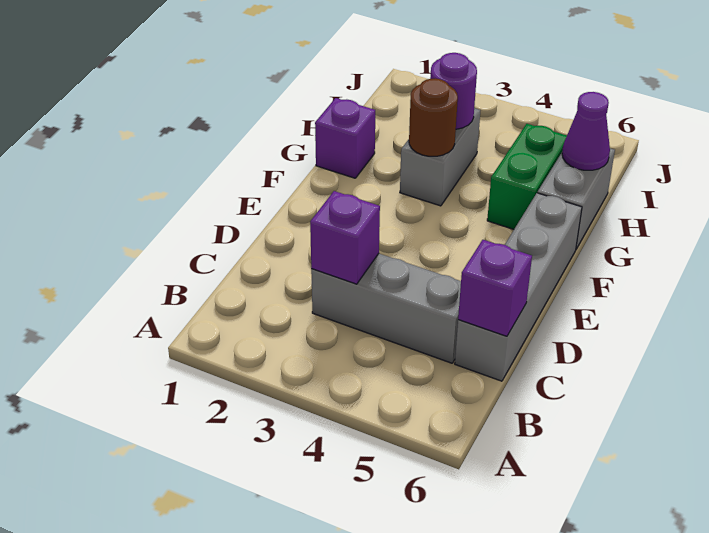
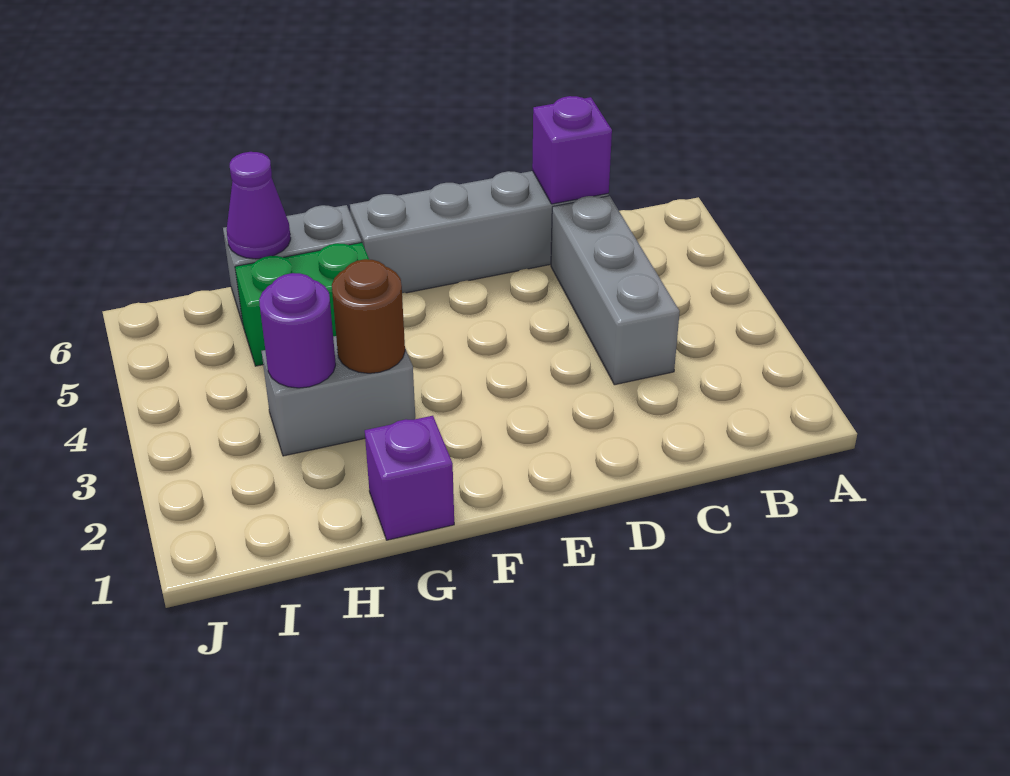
purple 1x1 brick [310,191,380,284] -> none

